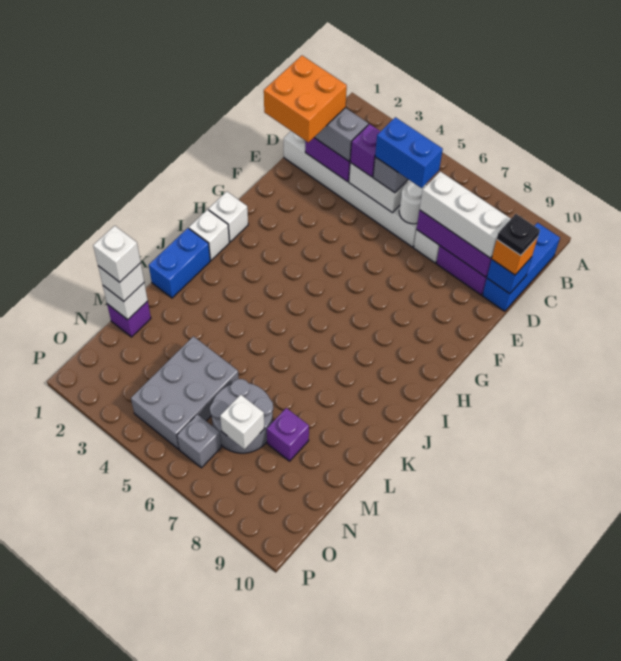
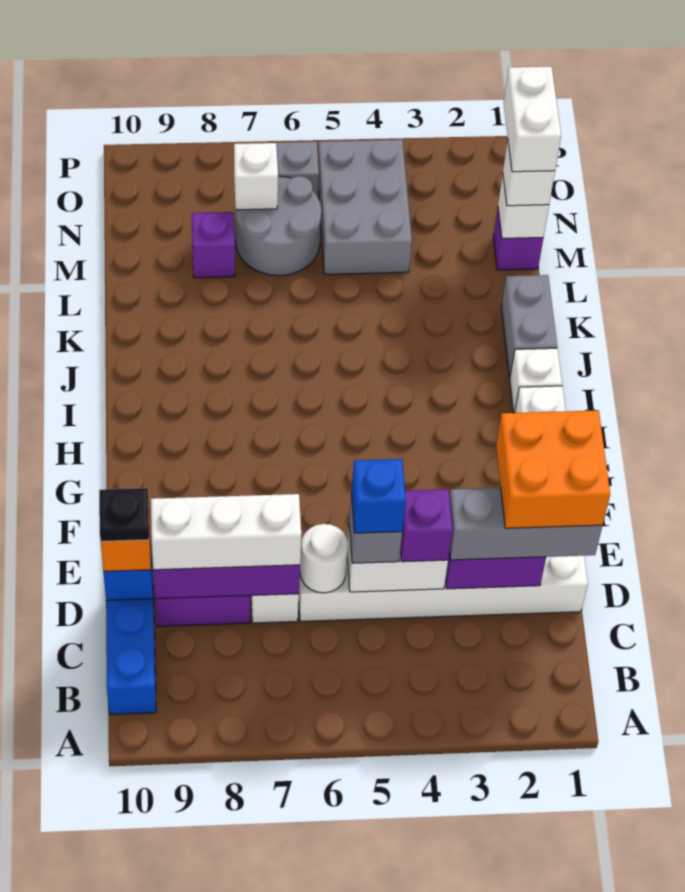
blue 1x2 brick [375,117,443,188] -> blue 1x1 brick [352,459,406,533]
blue 1x2 brick [149,228,210,298] -> grey 1x2 brick [501,275,557,377]
white 1x1 brick [93,226,141,282] -> white 1x2 brick [504,67,561,172]

